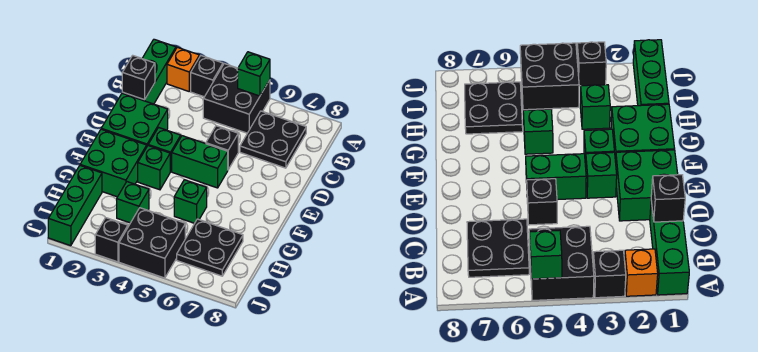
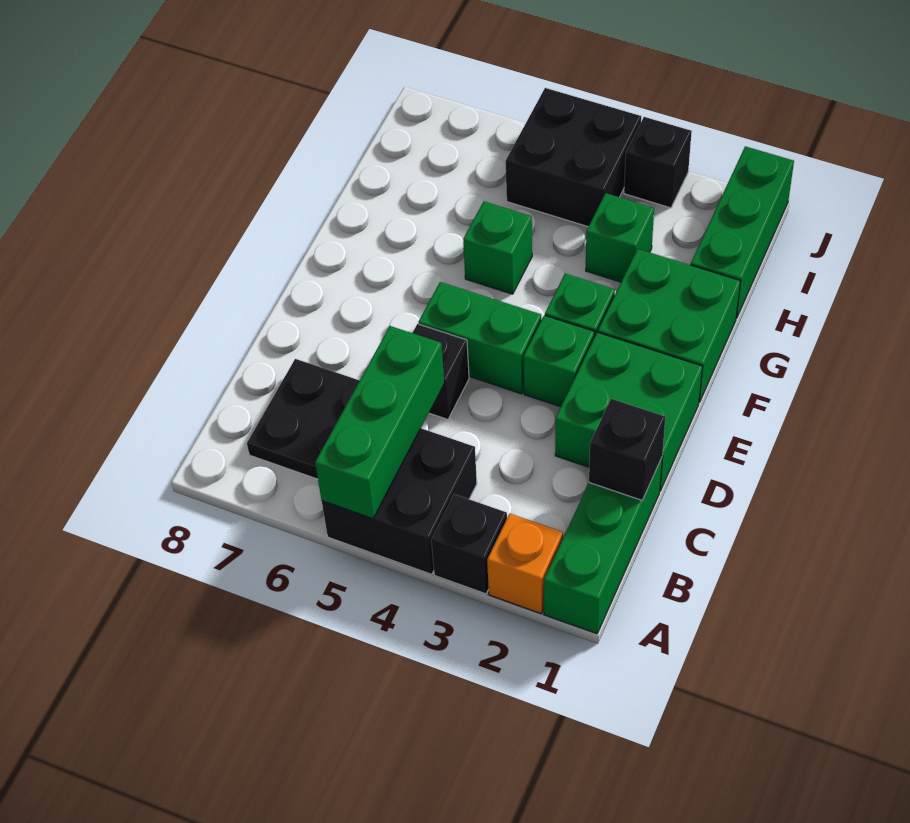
green 1x1 brick [238,52,270,96] -> green 1x3 brick [315,326,444,518]
black 2x2 plate [177,219,243,276] -> none

